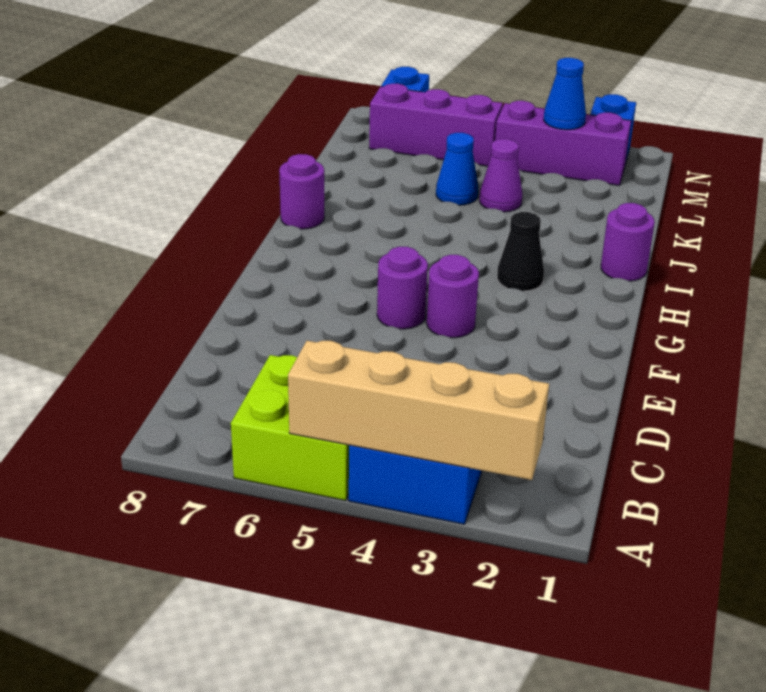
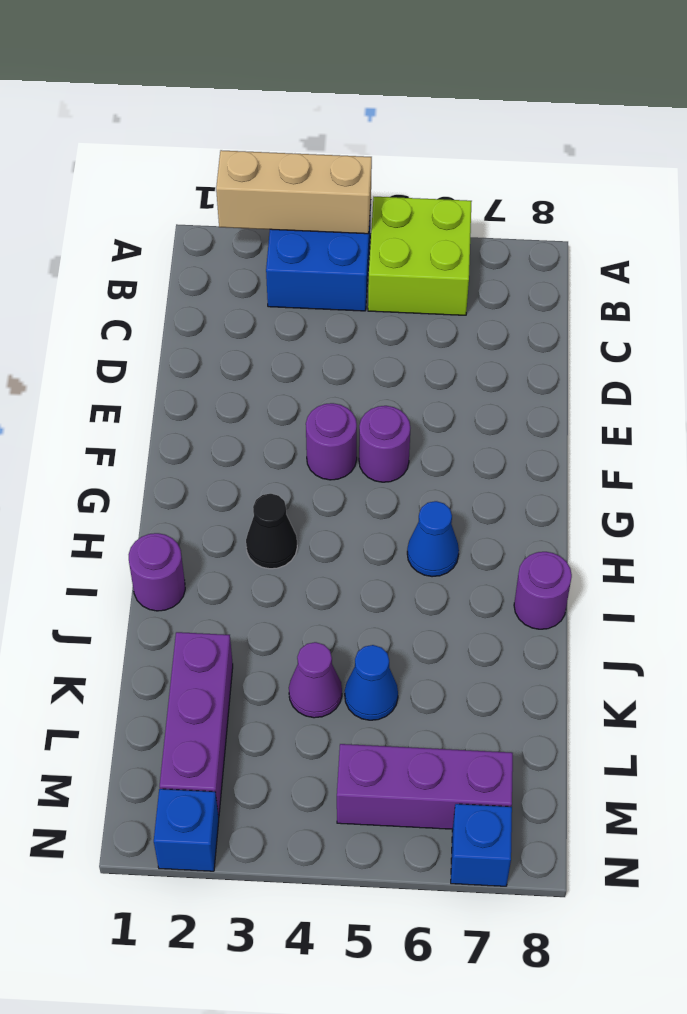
tan 1x4 brick [288,341,549,480] -> tan 1x3 brick [216,150,372,234]
purple 1x3 brick [495,101,631,186] -> purple 1x3 brick turned to [160,632,233,817]
blue 1x1 cone [544,58,586,130] -> blue 1x1 cone moved to [407,501,459,577]

